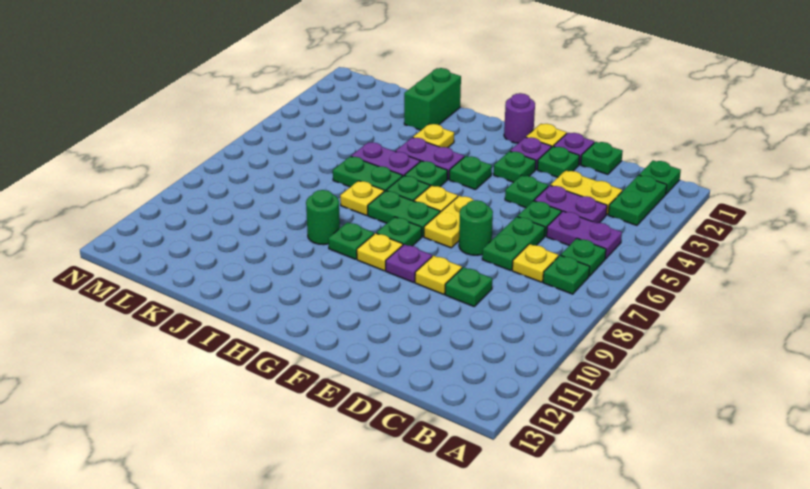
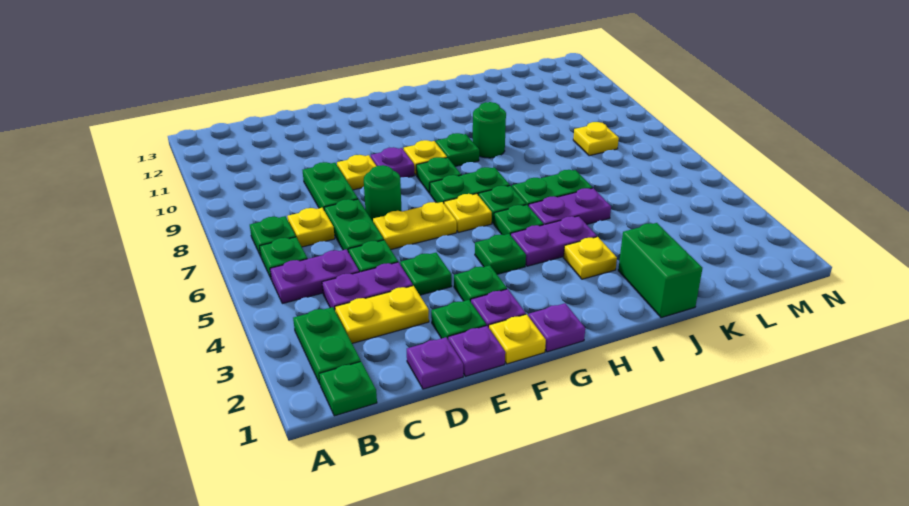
green 1x1 plate [581,142,623,174] -> purple 1x1 plate [407,337,463,389]
green 1x1 plate [445,267,492,306] -> green 1x2 plate [303,162,358,211]
yellow 1x2 plate [424,196,474,248] -> yellow 1x2 plate turned to [373,202,457,249]
purple 1x1 round brick [504,93,535,143] -> purple 1x1 plate [528,303,585,352]
yellow 1x1 plate [340,181,384,215] -> yellow 1x1 plate moved to [573,122,619,156]

